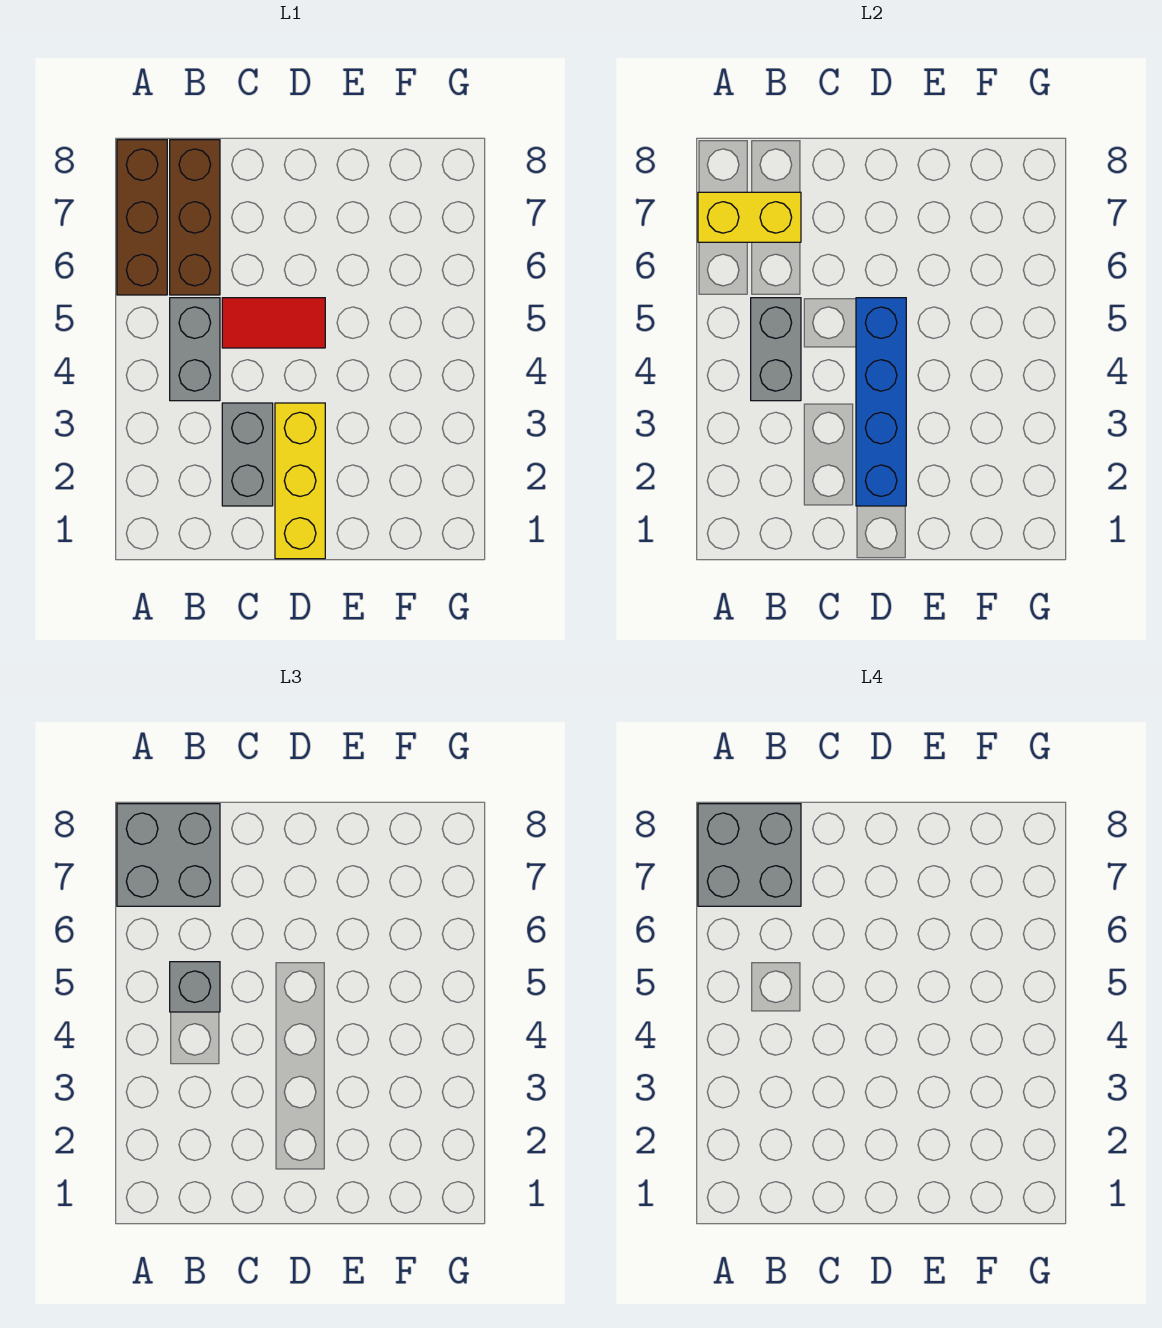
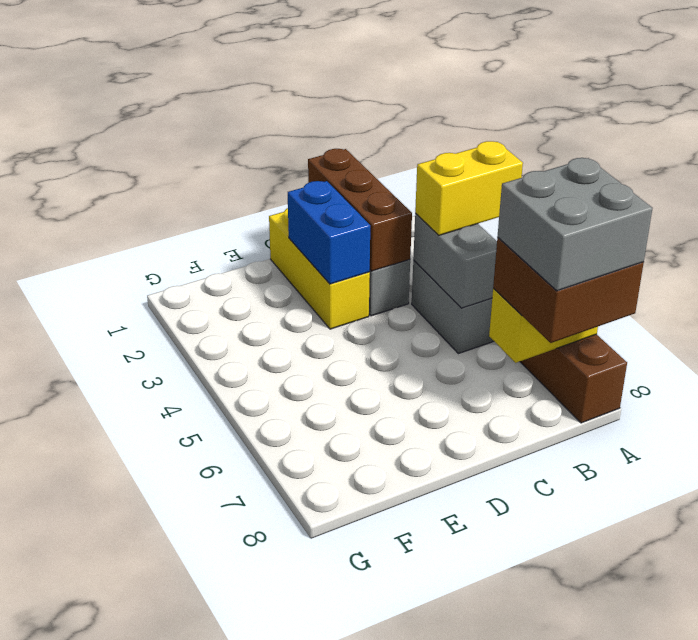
none -> yellow 1x2 brick [415,141,523,235]
grey 2x2 brick [117,804,220,906] -> brown 2x2 brick [493,238,644,343]
grey 1x1 brick [170,962,220,1012] -> none
brown 1x3 brick [170,140,220,295] -> brown 1x3 brick moved to [308,149,412,271]
red 1x2 tile [222,298,325,348] -> none
blue 1x4 brick [856,298,906,506] -> blue 1x2 brick [288,181,370,284]

